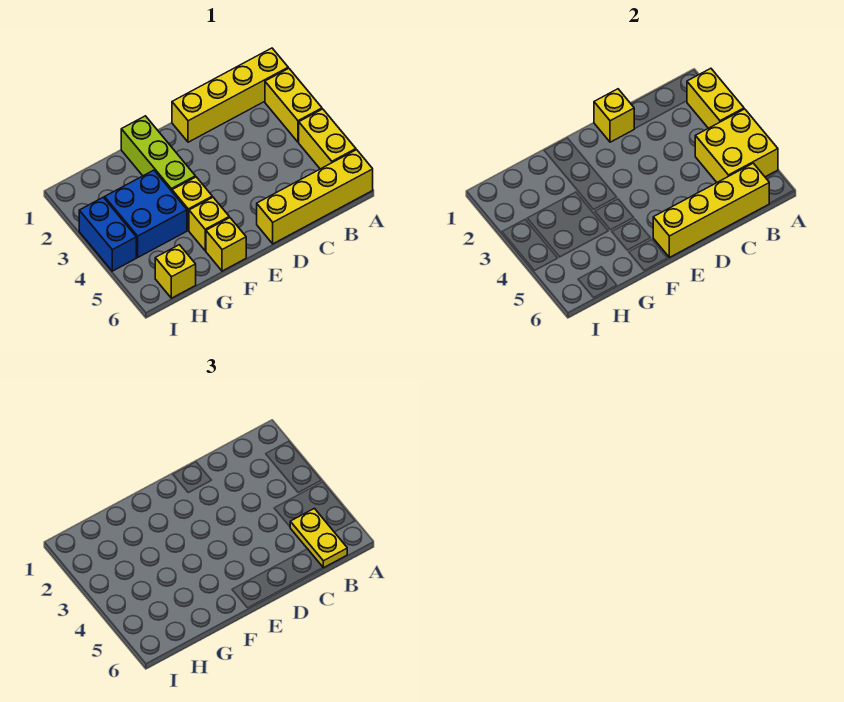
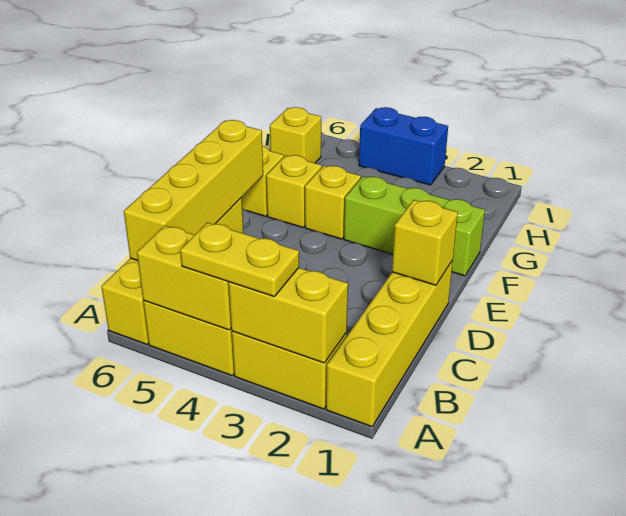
yellow 2x2 brick [695,109,778,182] -> yellow 1x2 brick [137,226,231,330]
yellow 1x2 plate [290,508,347,568] -> yellow 1x2 plate moved to [180,222,299,297]
blue 2x2 brick [105,170,187,257] -> none

